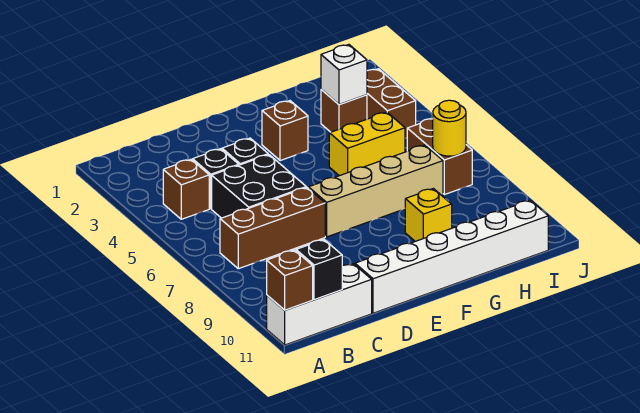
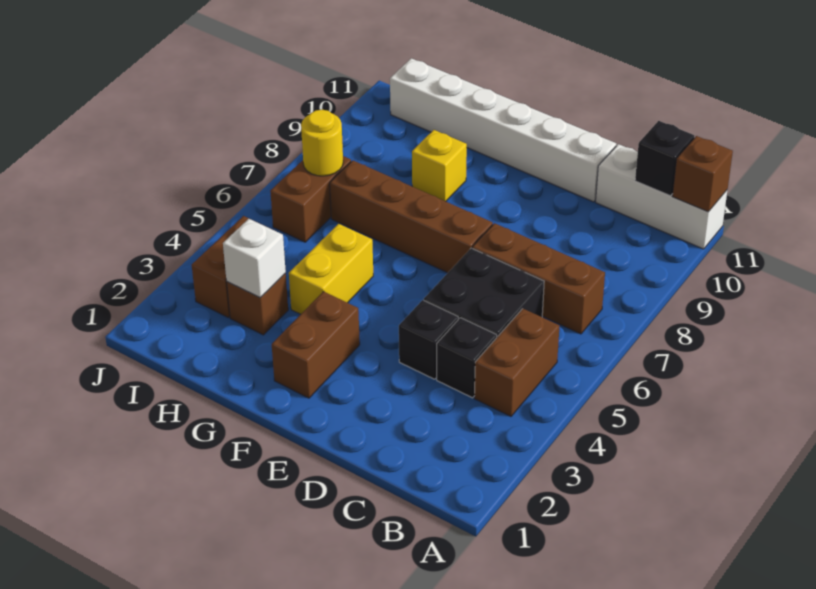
brown 1x1 brick [163,159,209,219] -> brown 1x2 brick [474,309,560,416]
tan 1x4 brick [309,145,443,237] -> brown 1x4 brick [330,160,493,273]
brown 1x1 brick [262,101,308,161] -> brown 1x2 brick [272,291,360,398]
yellow 1x2 brick [329,112,405,176] -> yellow 1x2 brick turned to [289,224,373,314]

